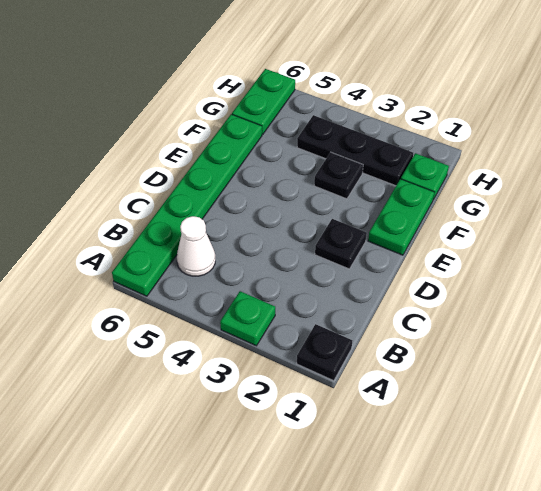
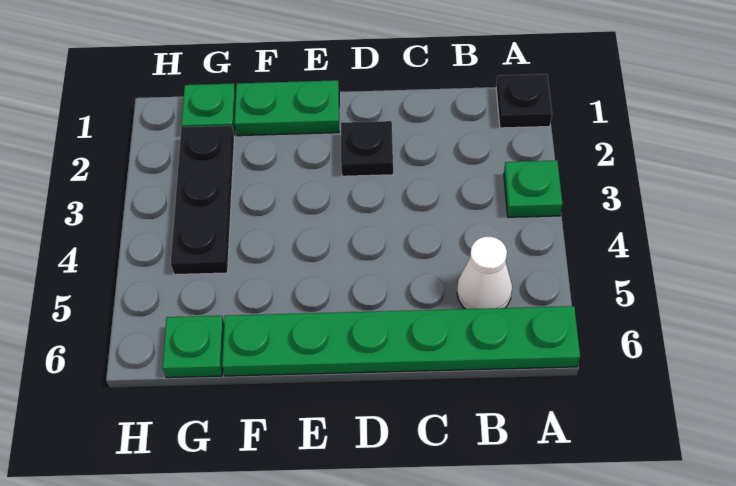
black 1x1 plate [314,152,363,199] -> none
green 1x2 plate [232,69,295,134] -> green 1x1 plate [162,316,224,378]

